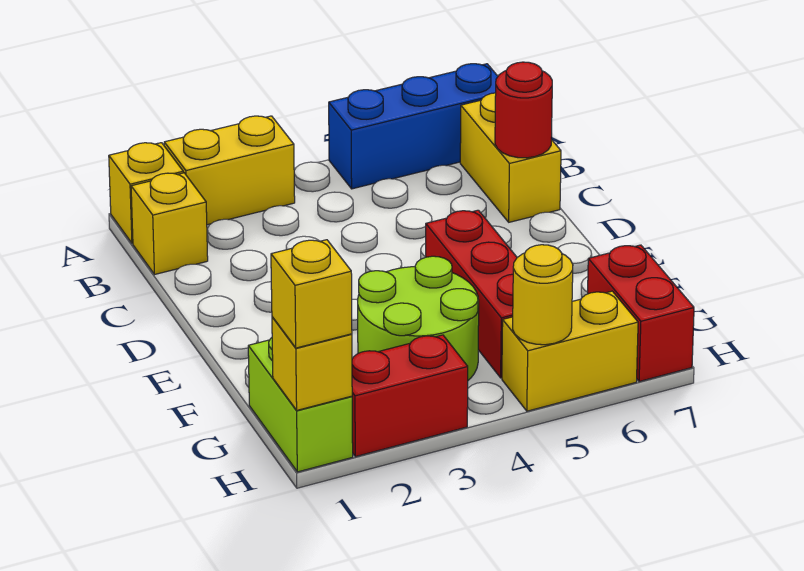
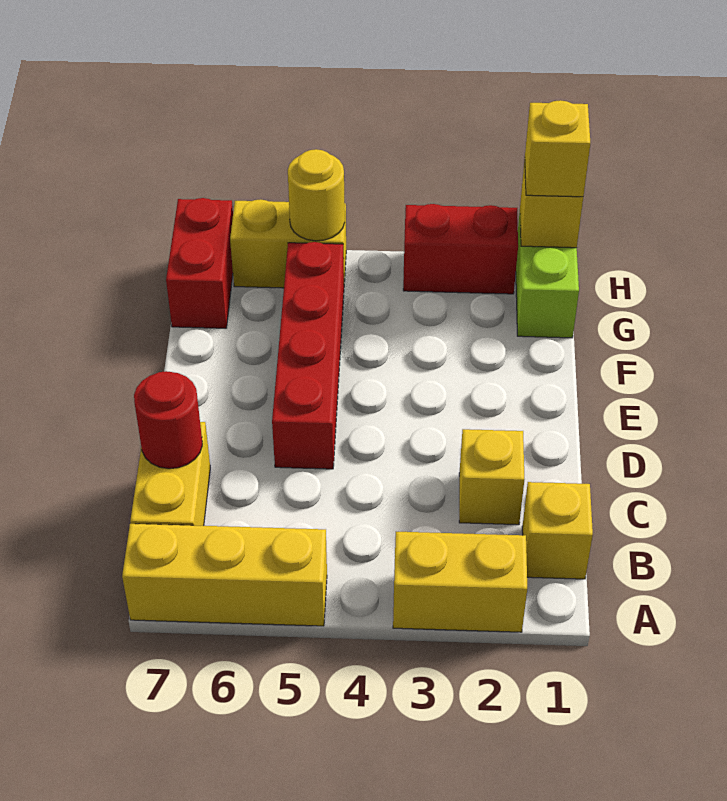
yellow 1x1 brick [109,143,183,243] -> yellow 1x1 brick moved to [459,429,524,525]
blue 1x3 brick [329,64,498,189] -> yellow 1x3 brick [122,524,327,626]
red 1x3 brick [426,210,517,378] -> red 1x4 brick [272,242,344,469]
lime 2x2 round brick [358,256,479,380] -> none

